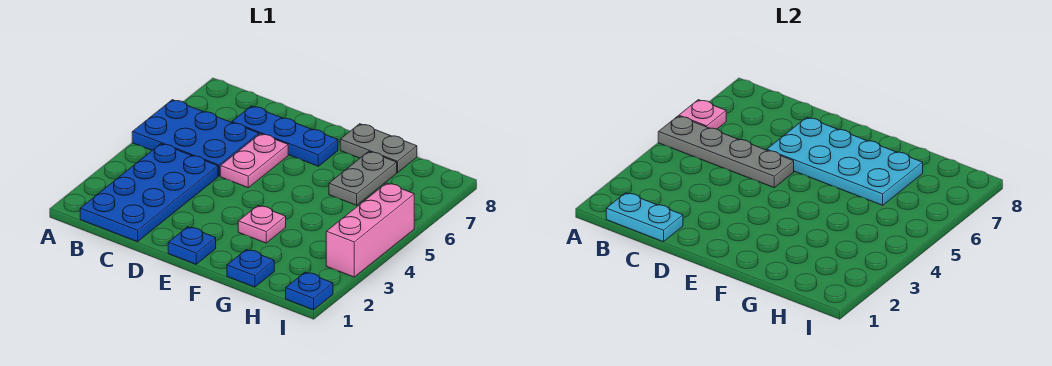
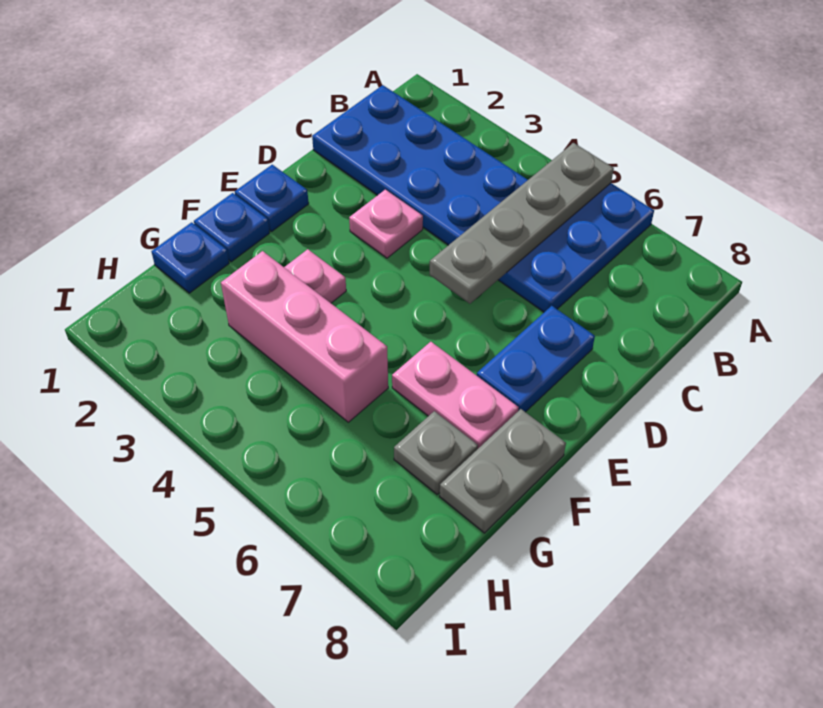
pink 1x1 plate [679,100,726,129] -> pink 1x1 plate moved to [349,190,423,258]
cyan 1x2 plate [606,193,683,242] -> none
blue 1x3 plate [232,106,338,166] -> blue 1x2 plate [477,306,595,412]
pink 1x2 plate [220,134,288,188] -> pink 1x2 plate moved to [392,342,518,448]
cyan 2x4 plate [767,117,923,205] -> none
grey 1x2 plate [329,151,397,205] -> grey 1x1 plate [394,411,478,494]
blue 1x1 plate [286,272,333,310] -> blue 1x1 plate moved to [194,193,270,262]
pink 1x3 brick [326,183,414,277] -> pink 1x3 brick moved to [221,251,388,422]

